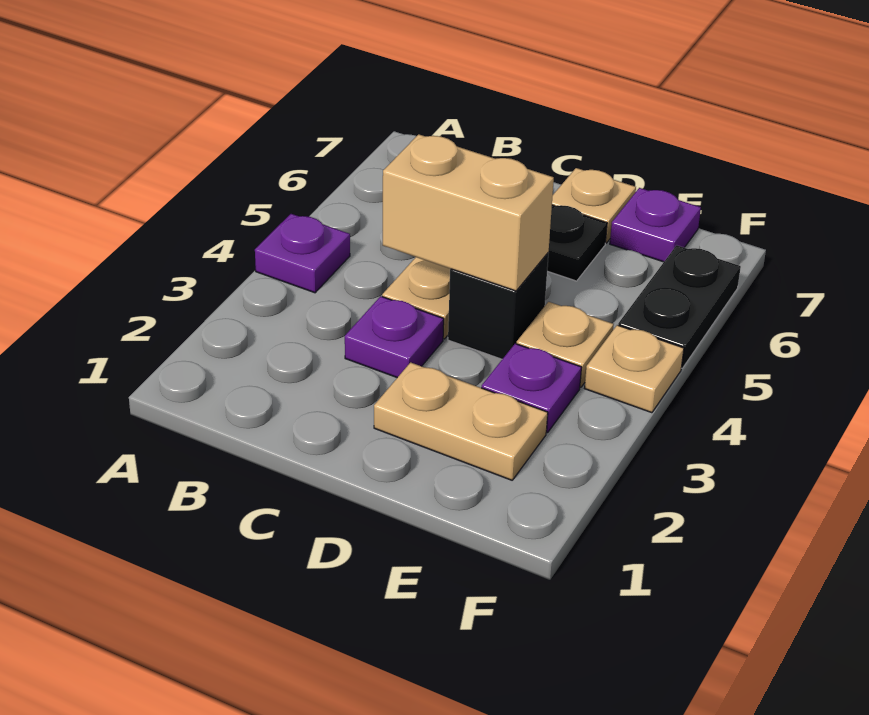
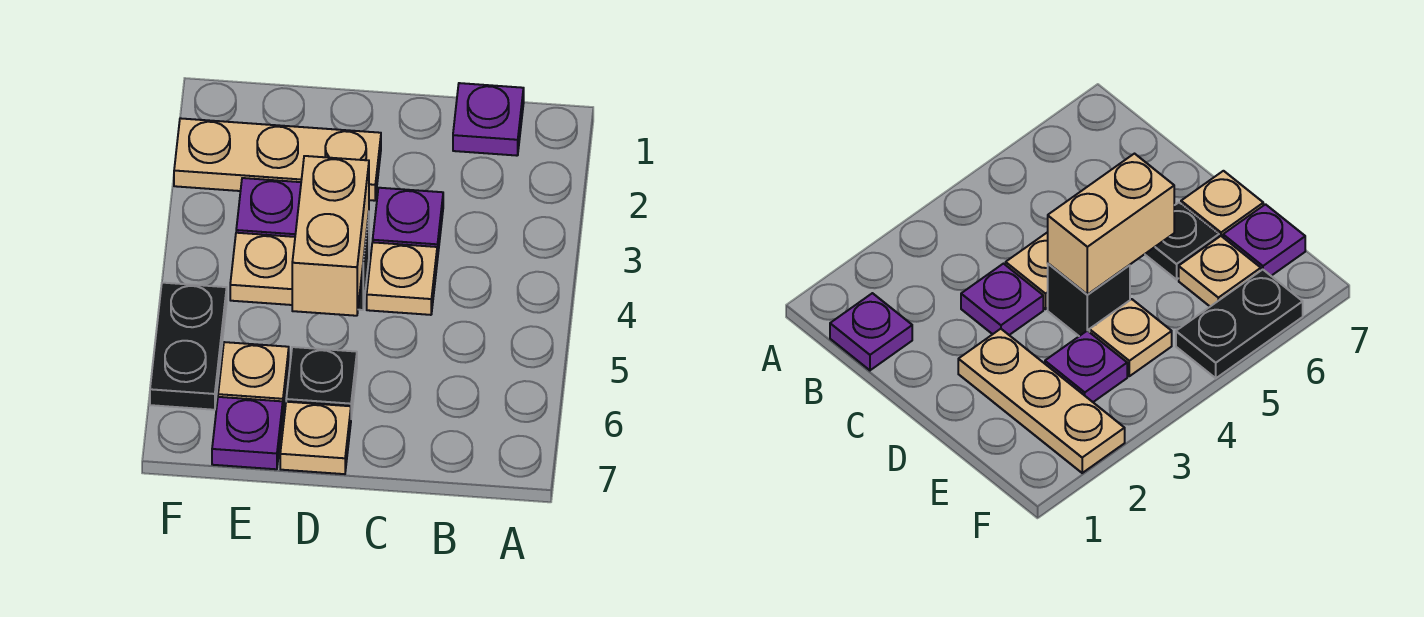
purple 1x1 plate [255,214,350,293] -> purple 1x1 plate moved to [453,83,524,156]
tan 1x2 brick [383,134,554,291] -> tan 1x2 brick turned to [292,156,369,316]
tan 1x2 plate [374,362,548,480] -> tan 1x3 plate [174,118,381,201]
tan 1x1 plate [585,325,684,413] -> tan 1x1 plate moved to [218,342,289,411]

